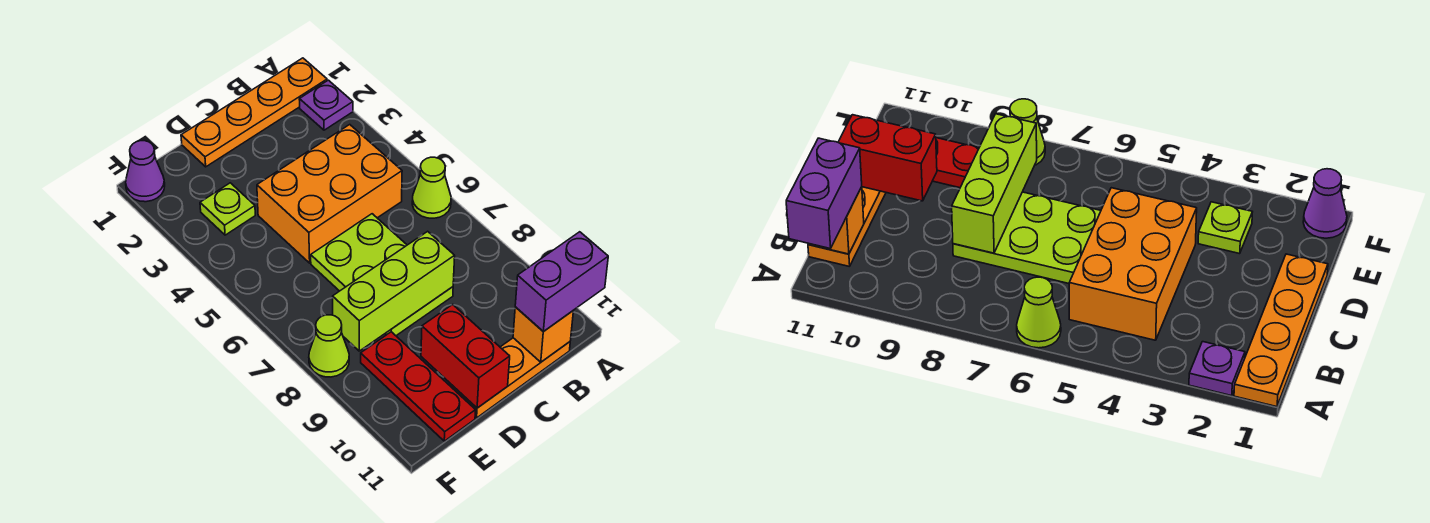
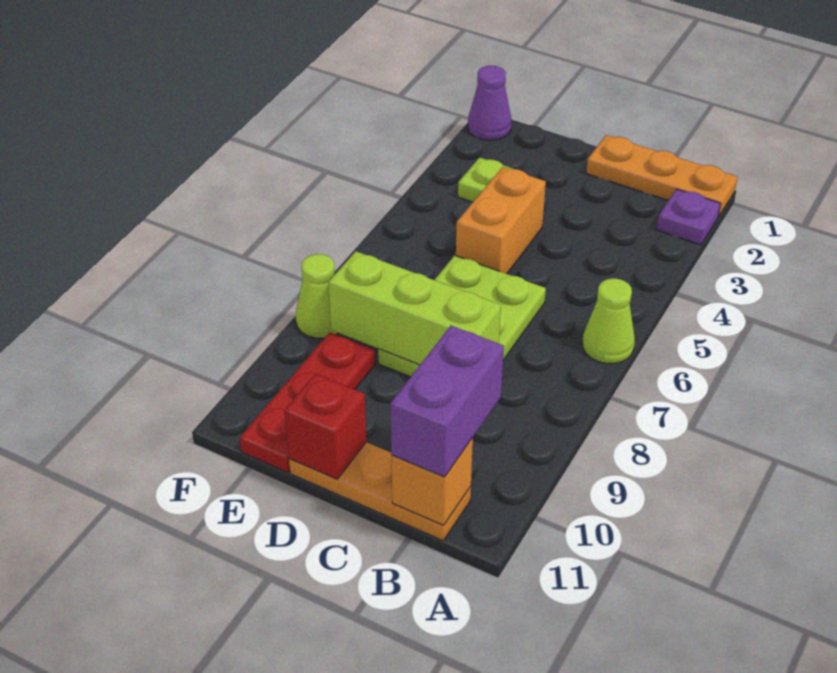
orange 1x4 plate [181,58,327,167] -> orange 1x3 plate [586,135,738,217]
purple 1x2 brick [515,232,608,332] -> purple 1x2 brick turned to [390,326,504,477]
orange 2x3 brick [257,125,402,263] -> orange 1x2 brick [456,167,546,274]
red 1x2 brick [421,305,510,408] -> red 1x1 brick [285,374,366,479]

